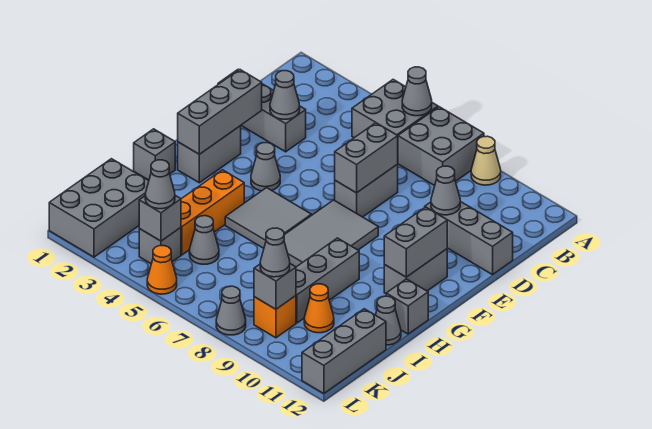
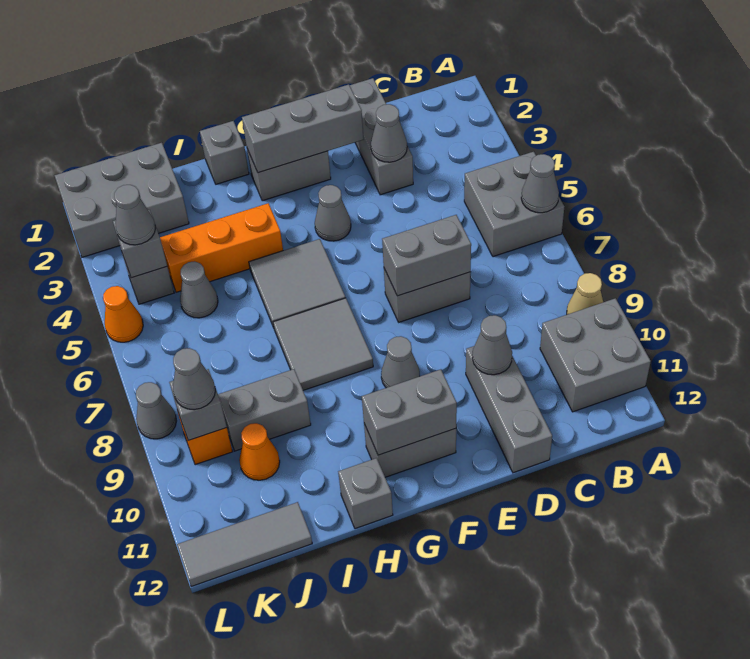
grey 2x2 brick [398,107,484,186] -> grey 2x2 brick moved to [540,298,651,412]
grey 2x3 tile [284,200,378,267] -> grey 2x2 tile [273,298,373,390]
grey 1x3 brick [296,238,359,323] -> grey 1x2 brick [218,369,311,451]
grey 1x1 cone [376,296,401,345] -> grey 1x1 cone moved to [381,336,420,388]
grey 1x3 brick [302,309,386,394] -> grey 1x3 tile [177,502,312,587]

